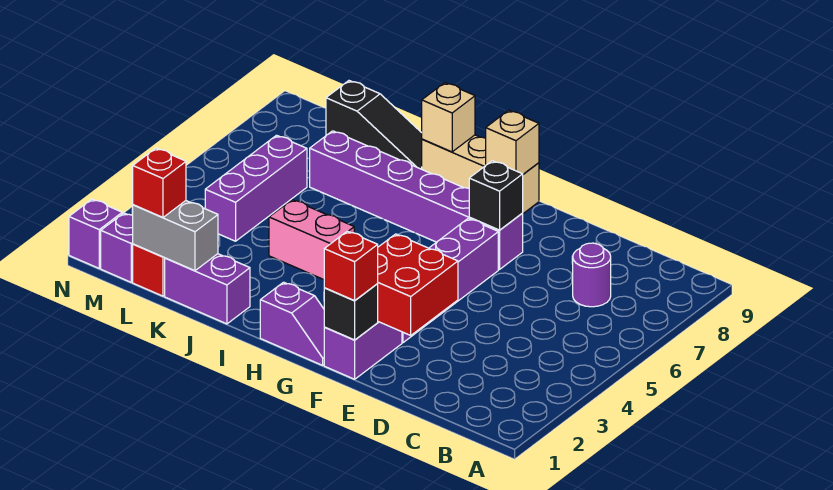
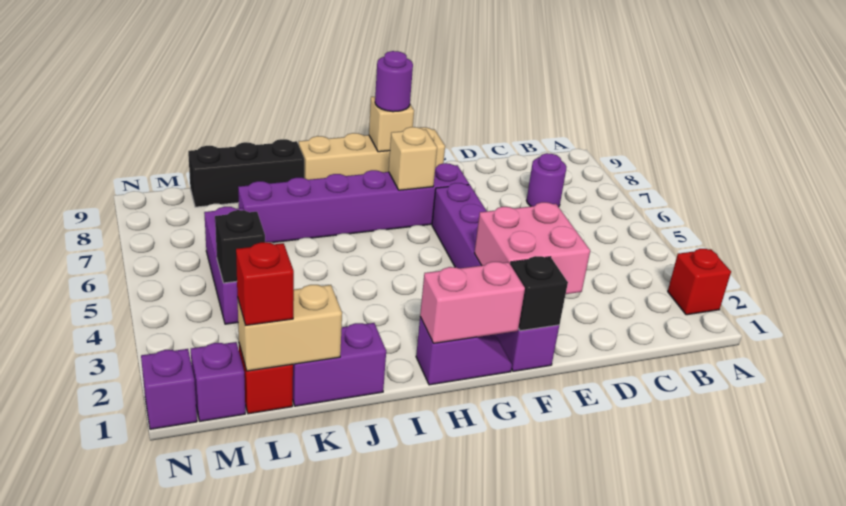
red 2x2 brick [377,234,458,335] -> pink 2x2 brick [474,202,590,294]
red 1x1 brick [324,231,378,301] -> red 1x1 brick moved to [668,249,731,315]
black 1x1 brick [469,161,523,230] -> black 1x1 brick moved to [215,210,265,283]
tan 1x3 brick [422,135,539,213] -> tan 1x4 brick [299,127,445,180]
none -> purple 1x1 round brick [375,51,413,112]
pink 1x2 brick [269,200,354,280] -> pink 1x2 brick moved to [420,262,525,343]
tan 1x1 brick [422,83,475,152] -> tan 1x1 brick moved to [389,127,437,190]
black 1x3 slope [326,81,422,169] -> black 1x3 brick [188,139,304,207]
grey 1x2 brick [133,201,218,271] -> tan 1x2 brick [237,285,342,371]

